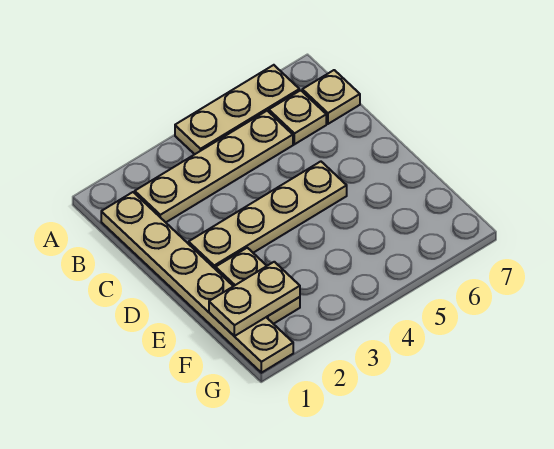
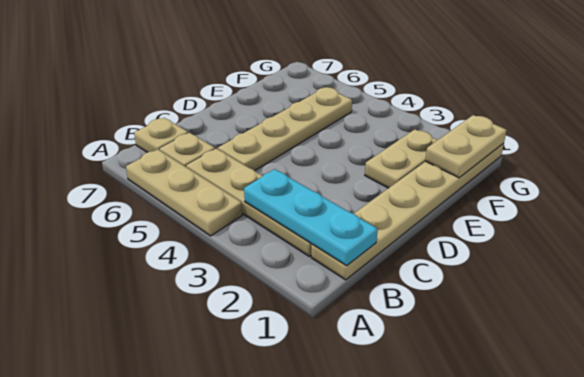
none -> cyan 1x3 plate [244,169,378,266]
tan 1x4 plate [189,161,347,268] -> tan 1x4 plate turned to [218,87,352,171]
tan 1x2 plate [209,262,300,336] -> tan 1x2 plate turned to [425,115,507,178]

